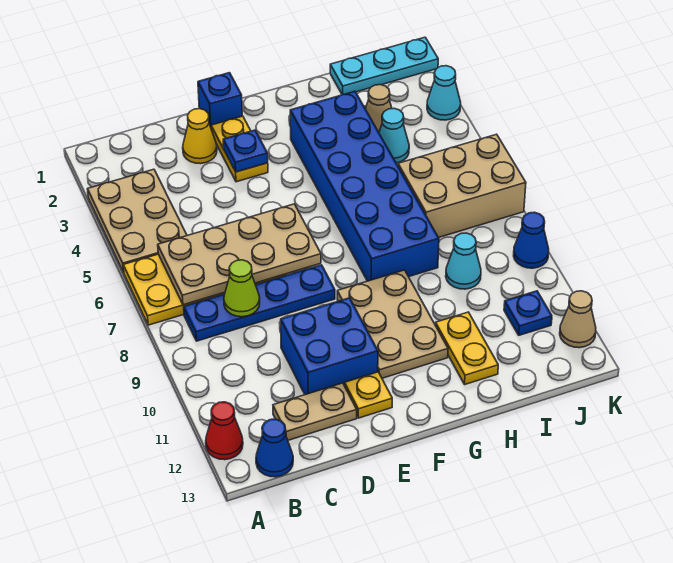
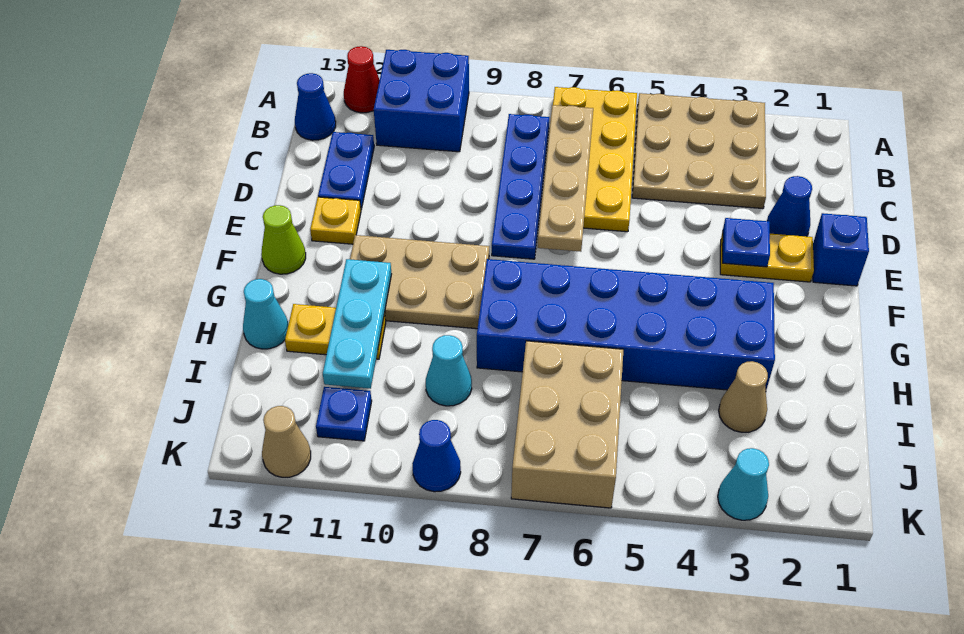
tan 2x3 plate [88,169,187,272] -> tan 3x3 plate [632,93,766,209]
tan 2x4 plate [158,204,321,305] -> tan 1x4 plate [538,105,593,252]
lime 1x1 cone [224,260,260,317] -> lime 1x1 cone moved to [261,205,306,274]
tan 1x2 plate [273,383,357,440] -> blue 1x2 plate [318,132,374,209]
yellow 1x1 cone [183,109,217,164] -> blue 1x1 cone [767,176,812,236]
blue 2x2 brick [281,298,378,395] -> blue 2x2 brick moved to [374,50,469,152]
cyan 1x3 plate [330,37,438,95] -> cyan 1x3 plate moved to [323,259,391,389]
cyan 1x1 cone [379,108,409,163] -> cyan 1x1 cone moved to [243,279,288,349]

